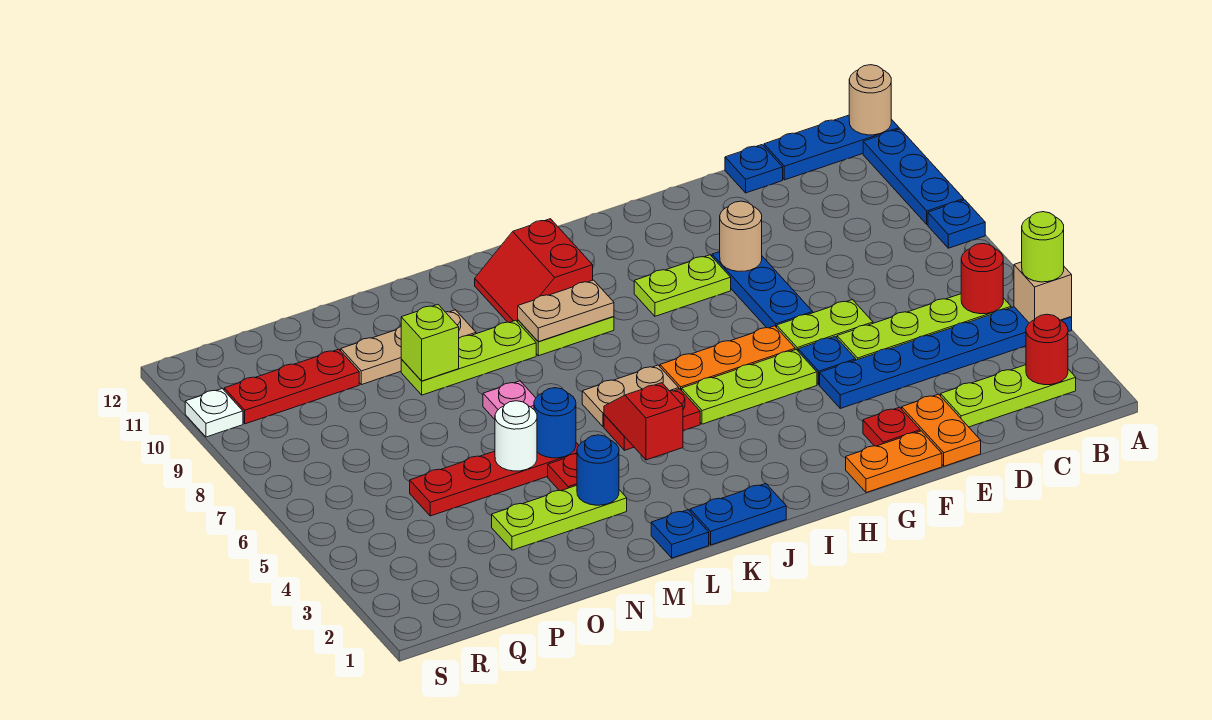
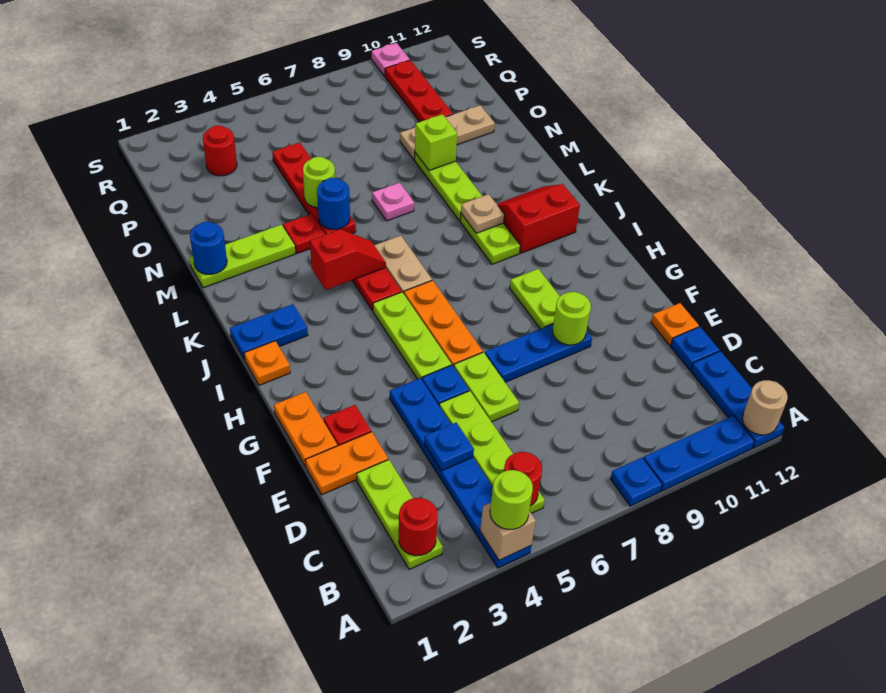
none -> orange 1x1 plate [651,303,699,345]
tan 1x1 round brick [720,201,762,272] -> lime 1x1 round brick [553,292,591,345]
none -> orange 1x1 plate [244,341,290,385]
blue 1x2 plate [690,484,786,545] -> blue 1x2 plate turned to [230,304,308,360]
tan 1x2 plate [518,280,614,342] -> tan 1x1 plate [461,194,504,233]
blue 1x1 plate [651,510,709,558] -> blue 1x1 plate moved to [424,423,474,471]
lime 1x3 plate [492,485,627,550] -> lime 1x3 plate turned to [189,225,295,288]
blue 1x1 round brick [577,435,619,505] -> blue 1x1 round brick moved to [190,222,227,274]
tan 1x3 plate [341,310,476,385] -> tan 1x3 plate turned to [400,105,495,160]
white 1x1 round brick [495,401,537,471] -> lime 1x1 round brick [303,157,335,208]
none -> red 1x1 round brick [203,125,237,176]
white 1x1 plate [185,389,243,437] -> pink 1x1 plate [372,43,410,76]

